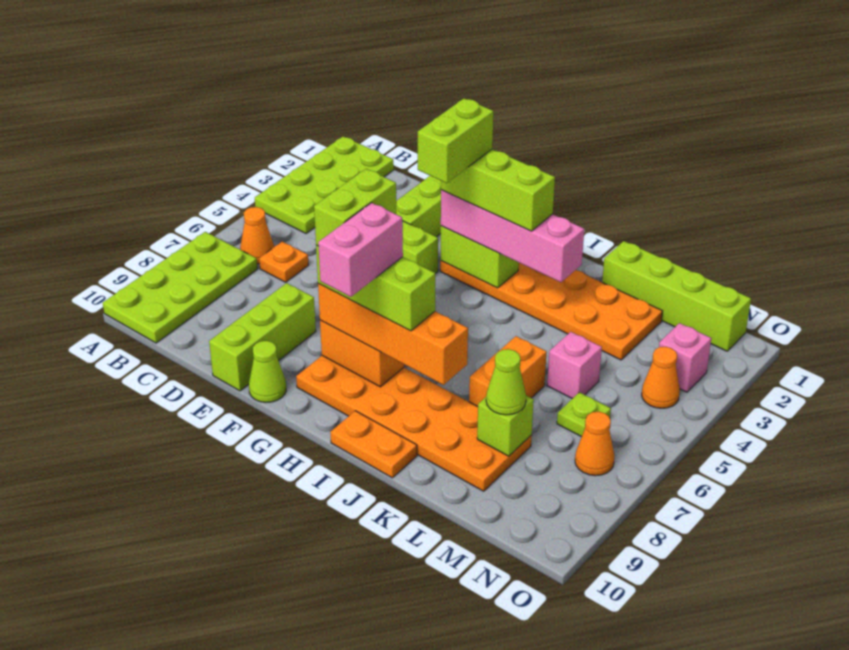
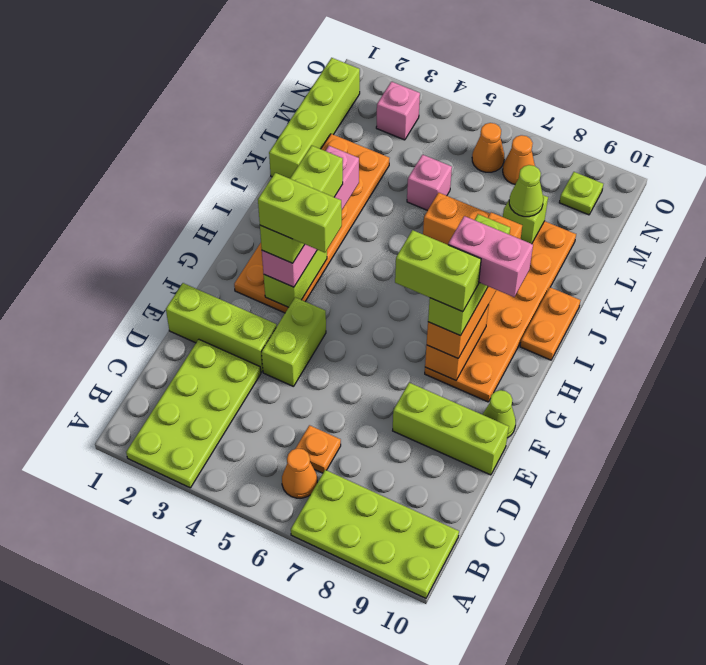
lime 2x4 plate [255,136,394,233] -> lime 2x4 plate turned to [126,339,261,488]
lime 1x1 plate [557,392,611,437] -> lime 1x1 plate moved to [559,172,603,215]
orange 1x1 cone [642,347,680,408] -> orange 1x1 cone moved to [472,123,504,172]

